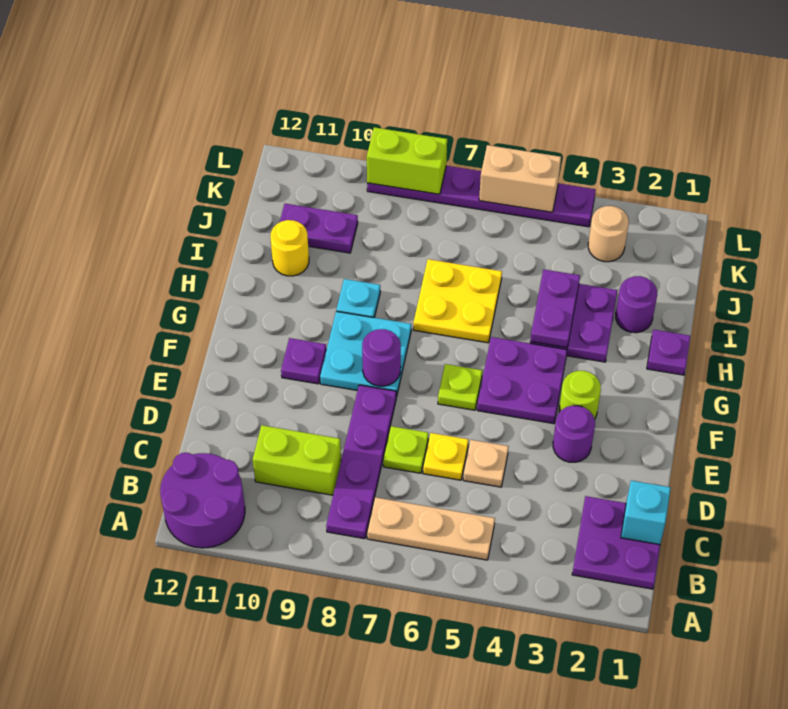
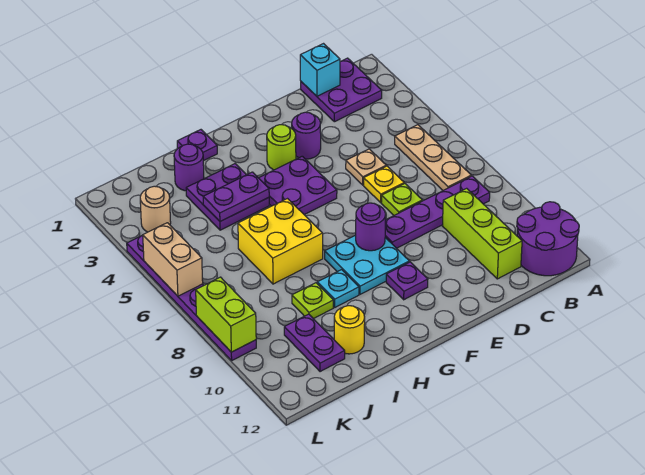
lime 1x2 brick [253,425,341,495] -> lime 1x3 brick [442,188,522,279]
lime 1x1 plate [438,364,482,410] -> lime 1x1 plate moved to [292,283,333,319]
yellow 2x2 plate [413,259,502,343] -> yellow 2x2 brick [238,199,323,284]

